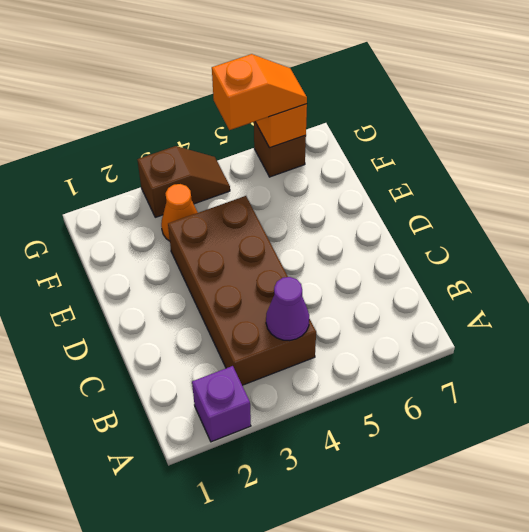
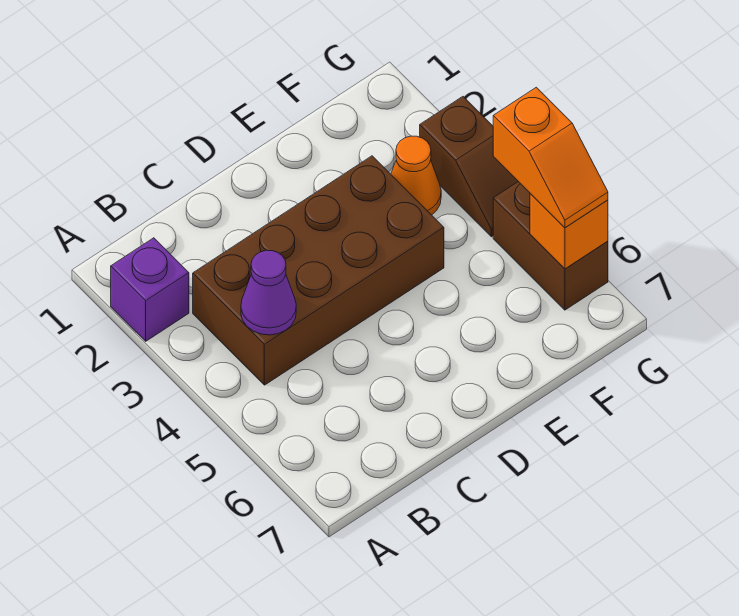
brown 1x1 brick [254,122,306,177] -> brown 1x2 brick [493,182,608,310]

